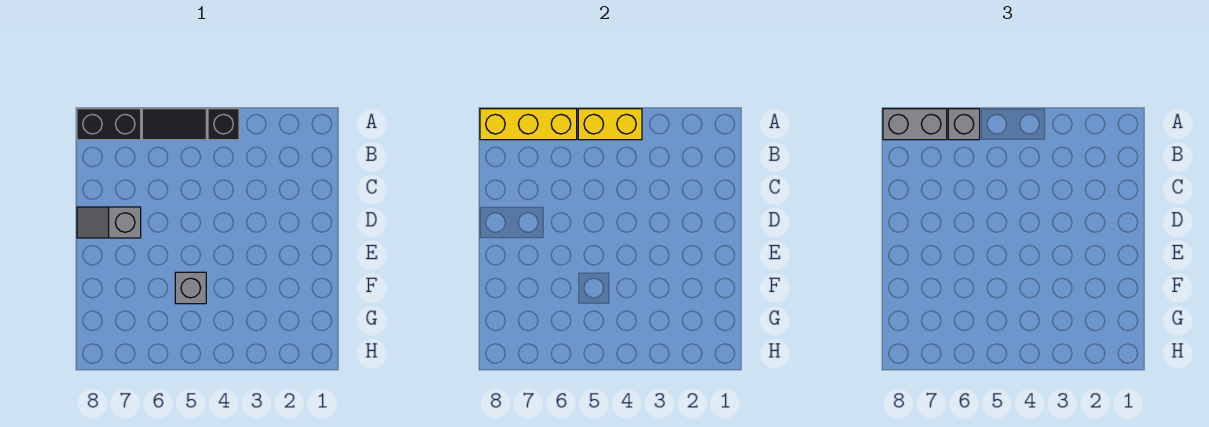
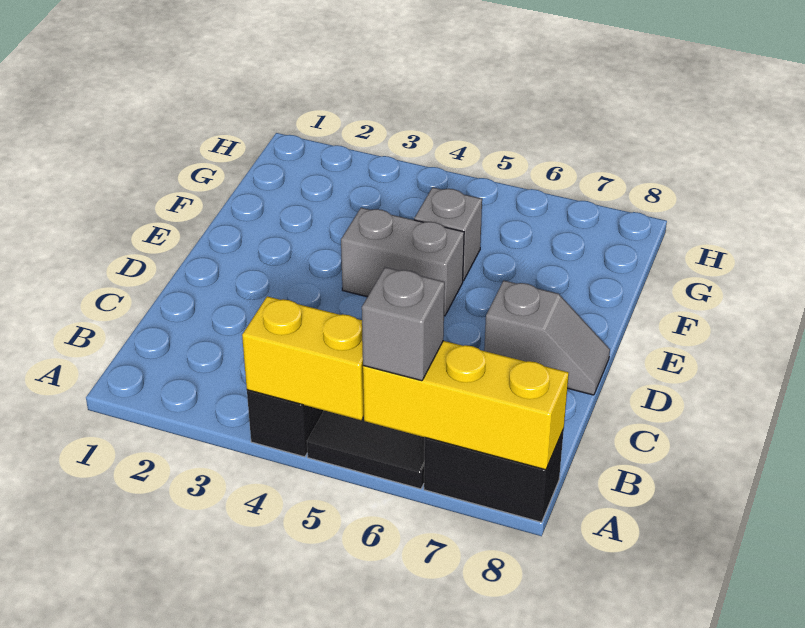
grey 1x2 brick [883,109,947,140] -> grey 1x2 brick moved to [341,208,464,316]

